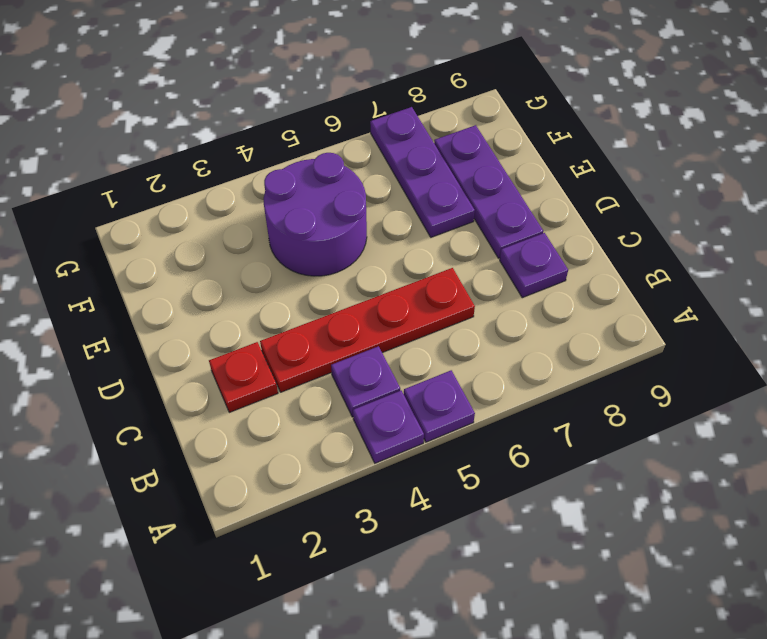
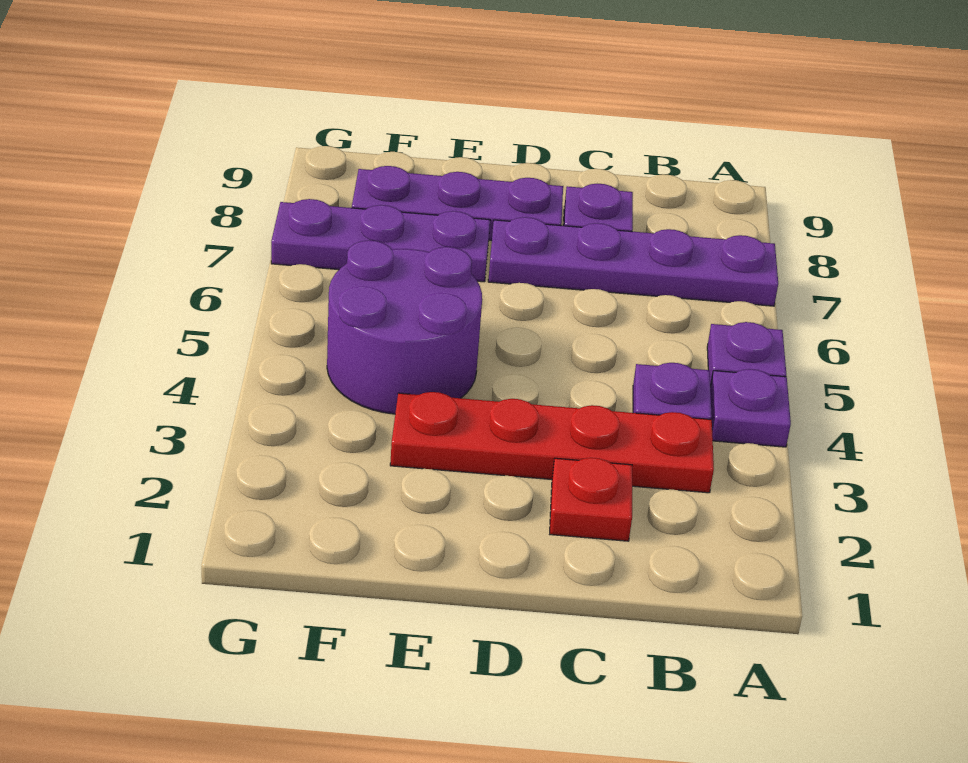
none -> purple 1x4 plate [488,217,778,306]
red 1x4 plate [260,268,475,392] -> red 1x4 plate turned to [390,392,714,493]

